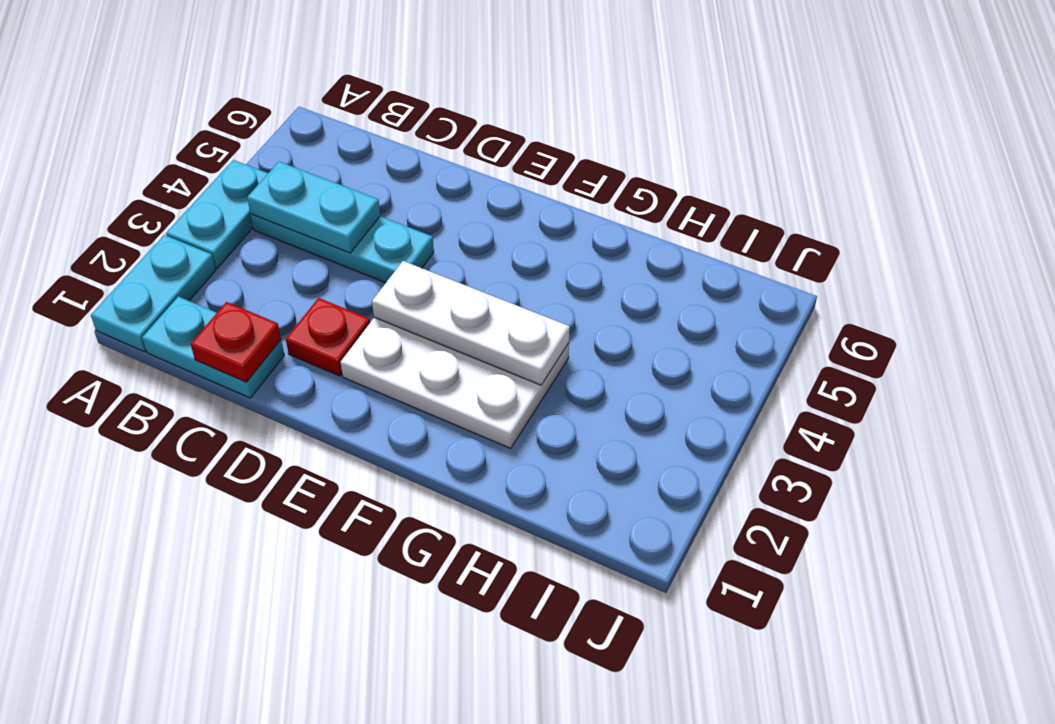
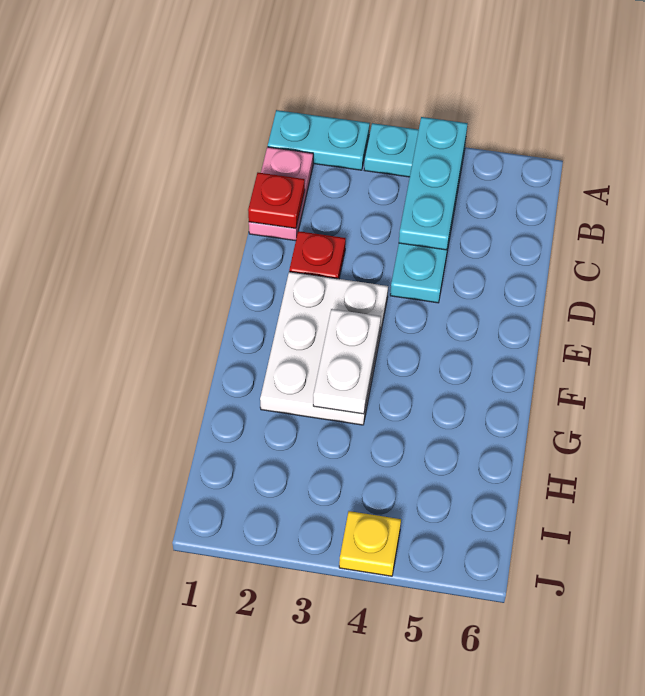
cyan 1x2 plate [142,297,284,398] -> pink 1x2 plate [249,147,313,241]
cyan 1x2 plate [247,162,380,253] -> cyan 1x3 plate [399,117,468,250]
white 1x3 plate [372,261,570,385] -> white 1x2 plate [313,309,381,414]
none -> yellow 1x1 plate [339,511,401,576]

